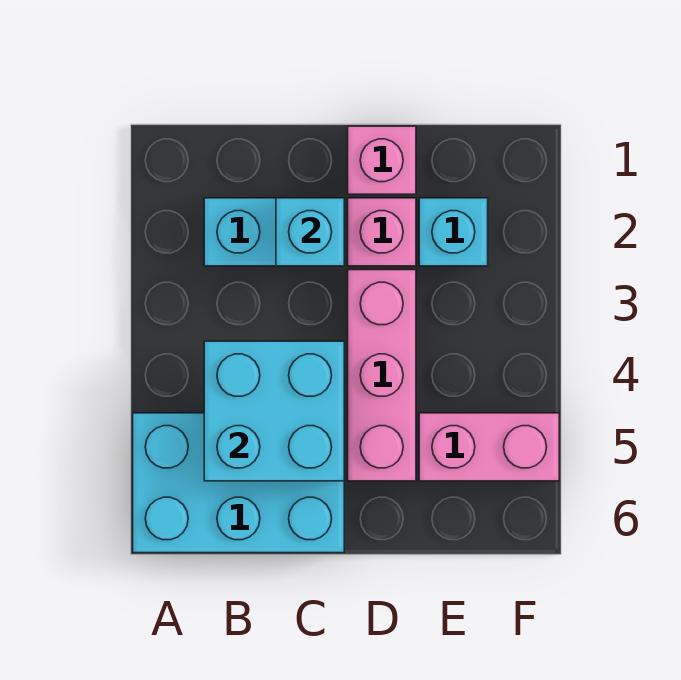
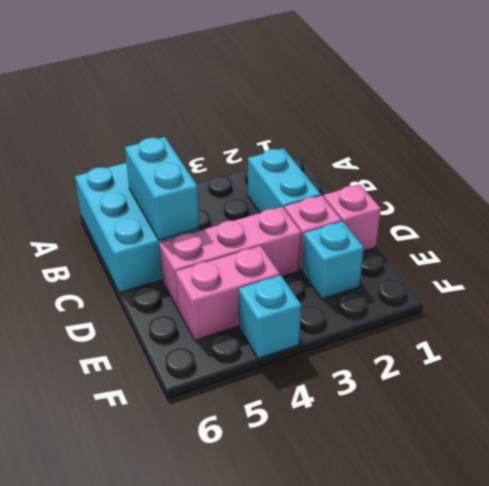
cyan 2x2 brick [204,341,344,481] -> cyan 1x2 brick [125,137,199,240]
cyan 1x1 brick [276,198,344,266] -> cyan 1x1 brick moved to [239,275,301,359]
pink 1x2 brick [419,413,559,481] -> pink 1x2 brick turned to [176,246,280,340]

